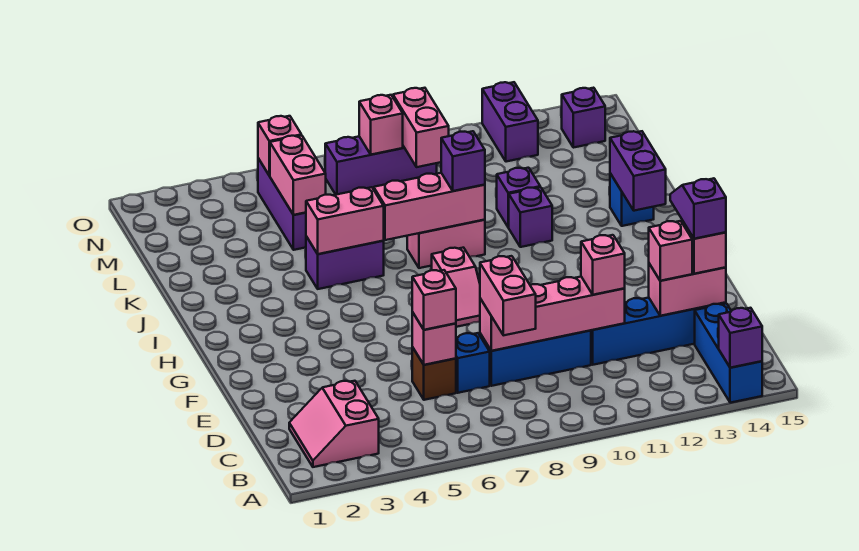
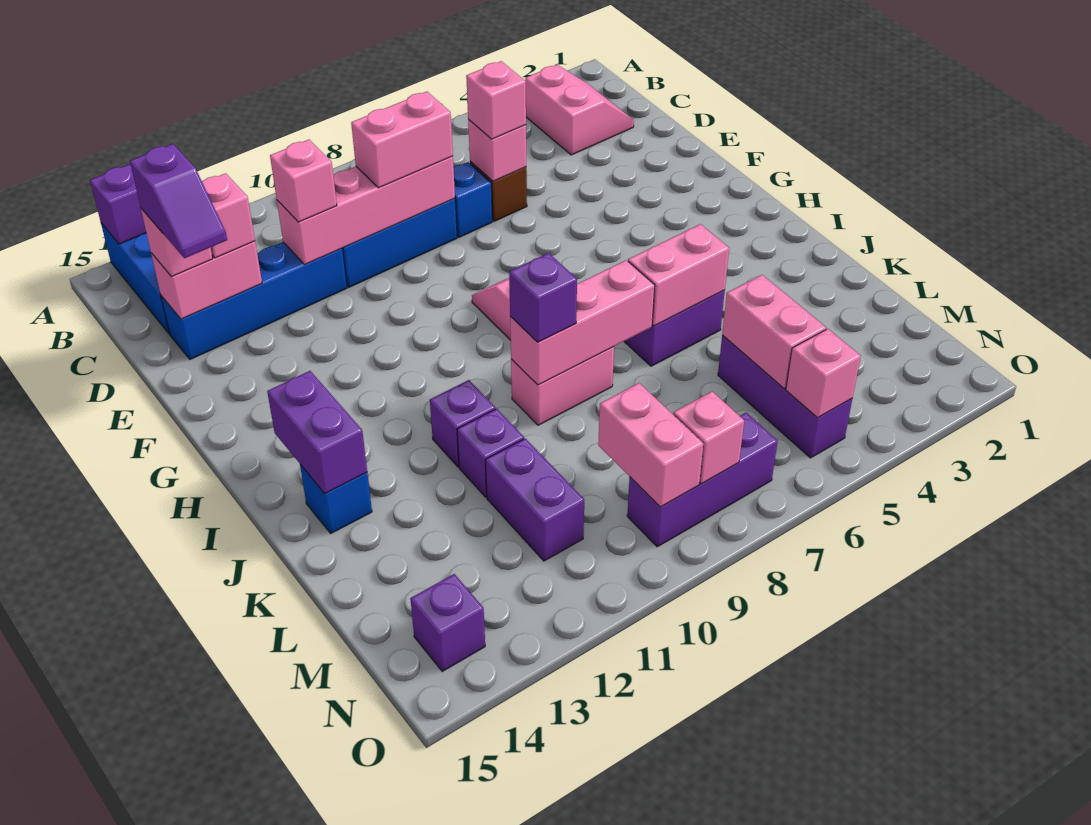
pink 1x2 brick [480,256,536,335] -> pink 1x2 brick turned to [351,92,453,188]
purple 1x2 brick [482,82,538,162] -> purple 1x2 brick moved to [486,438,584,561]

